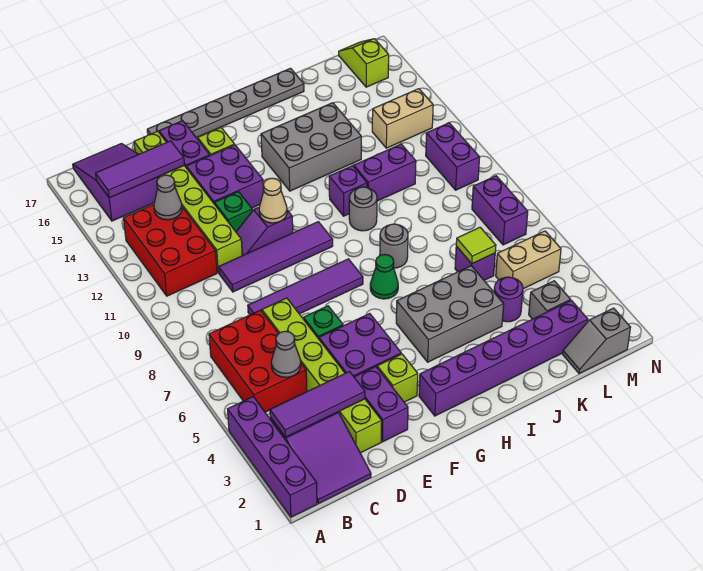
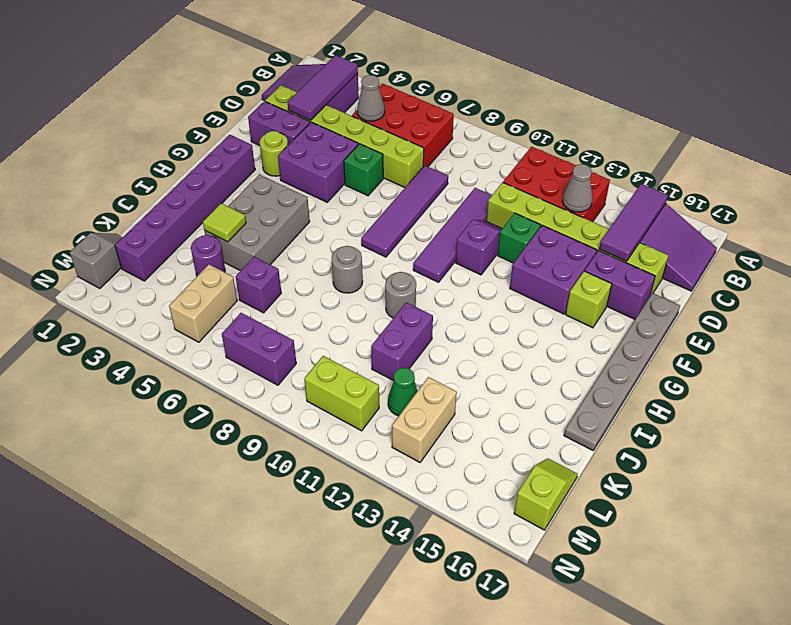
purple 1x4 brick [228,397,317,517] -> none
lime 1x1 brick [377,354,418,402] -> lime 1x1 round brick [260,131,288,176]
tan 1x1 cone [259,178,287,223] -> none
green 1x1 cone [370,255,398,299] -> green 1x1 cone moved to [388,368,417,416]
grey 2x3 brick [261,103,361,191] -> none
purple 1x1 brick [329,166,367,216] -> none
lime 1x1 tile [456,227,496,264] -> lime 1x1 tile moved to [203,203,246,242]
grey 1x1 brick [529,281,571,319] -> none
purple 1x2 brick [426,123,480,190] -> lime 1x2 brick [304,356,379,431]
lime 1x2 slope [339,39,389,87] -> lime 1x2 slope turned to [514,458,578,530]

